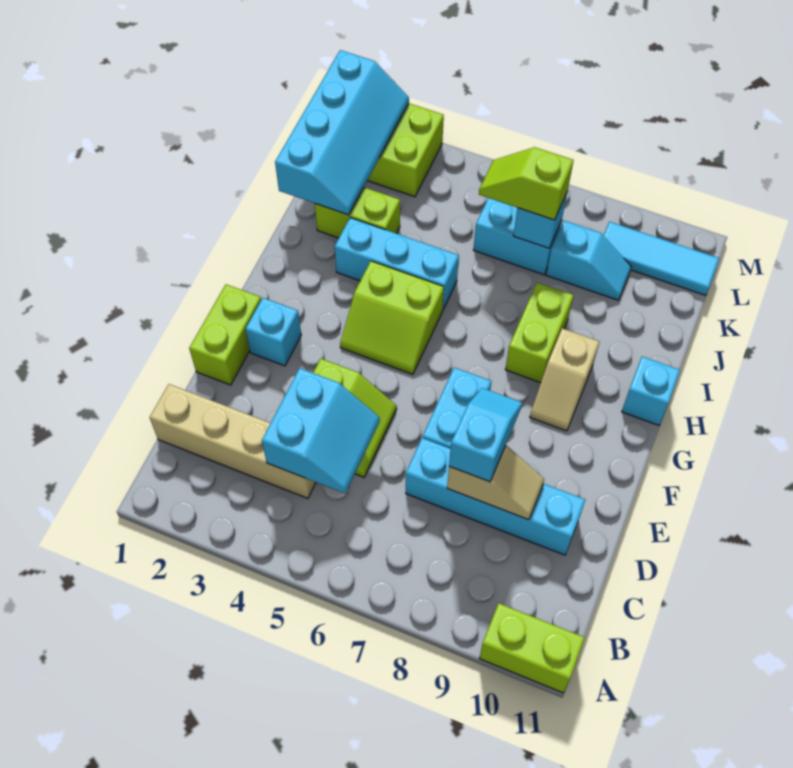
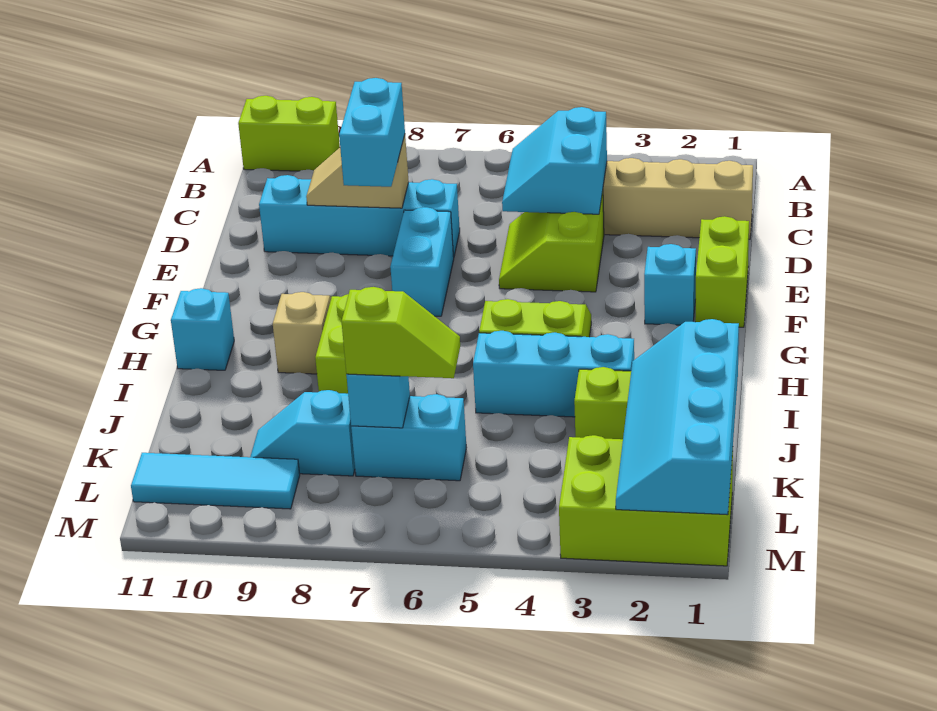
cyan 1x2 slope [449,388,522,482] -> cyan 1x2 brick [339,78,405,187]

